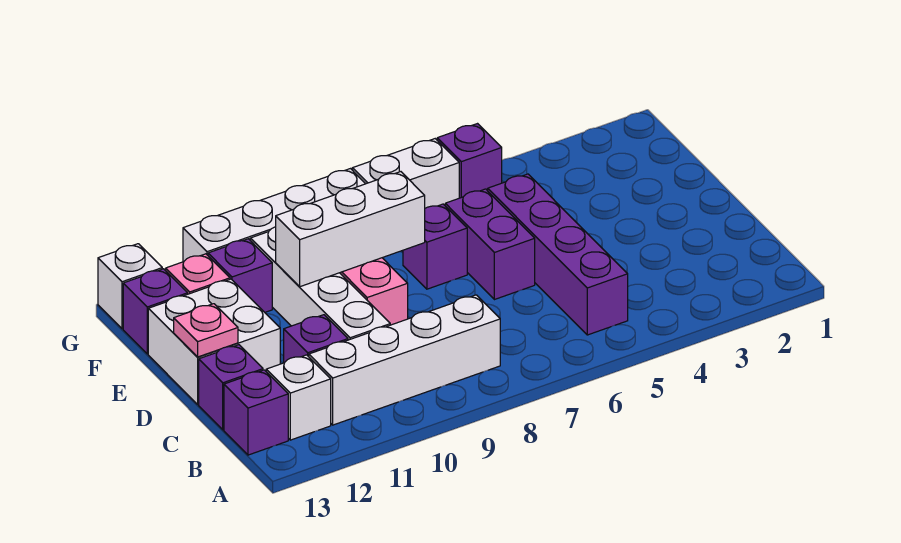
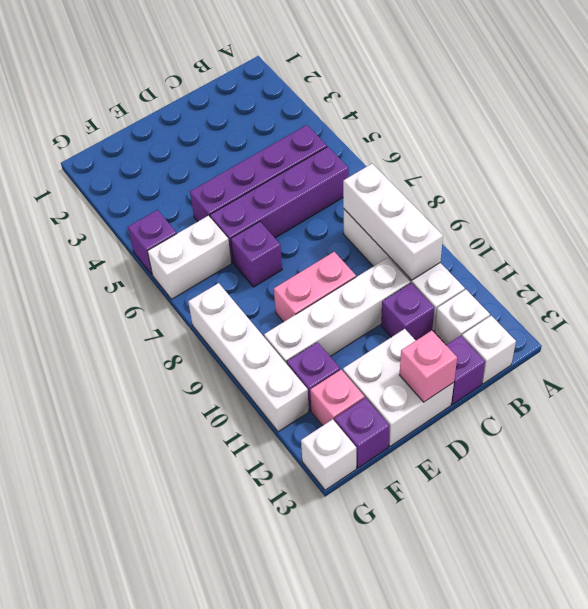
purple 1x1 brick [224,370,288,455] -> white 1x1 brick [462,316,516,384]
purple 1x2 brick [445,189,535,300] -> purple 1x4 brick [210,147,349,263]
pink 1x1 plate [174,304,238,357] -> pink 1x1 brick [400,330,457,402]
white 1x3 brick [276,172,425,287] -> white 1x3 brick moved to [343,164,443,280]
white 1x2 brick [352,139,459,208] -> white 1x2 brick turned to [147,216,231,299]

